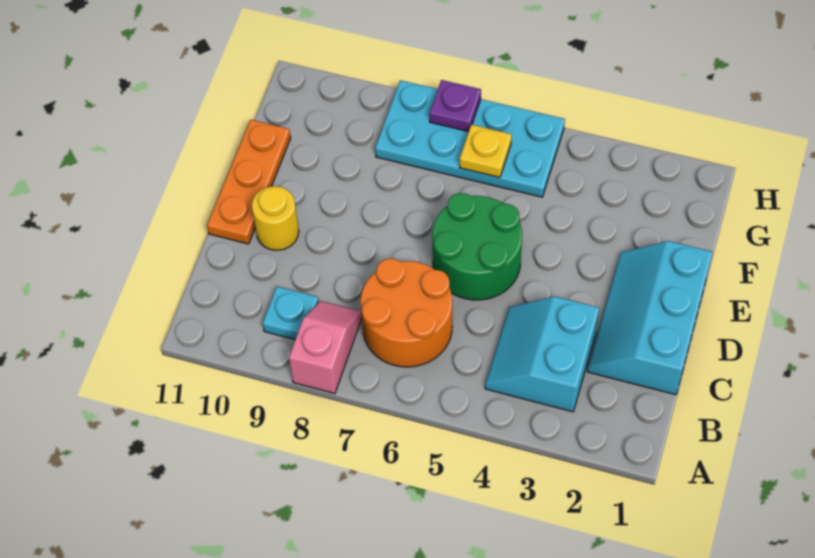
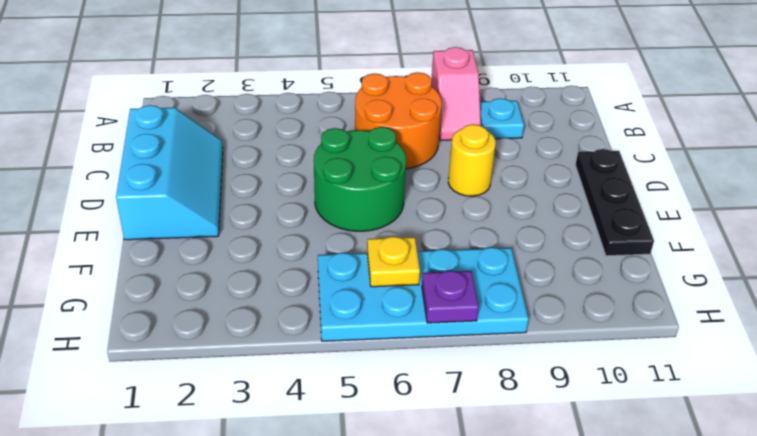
cyan 2x2 slope [485,297,599,412] -> none
yellow 1x1 round brick [252,186,299,250] -> yellow 1x1 round brick moved to [448,124,496,196]
orange 1x3 plate [207,120,291,244] -> black 1x3 plate [576,149,654,256]

